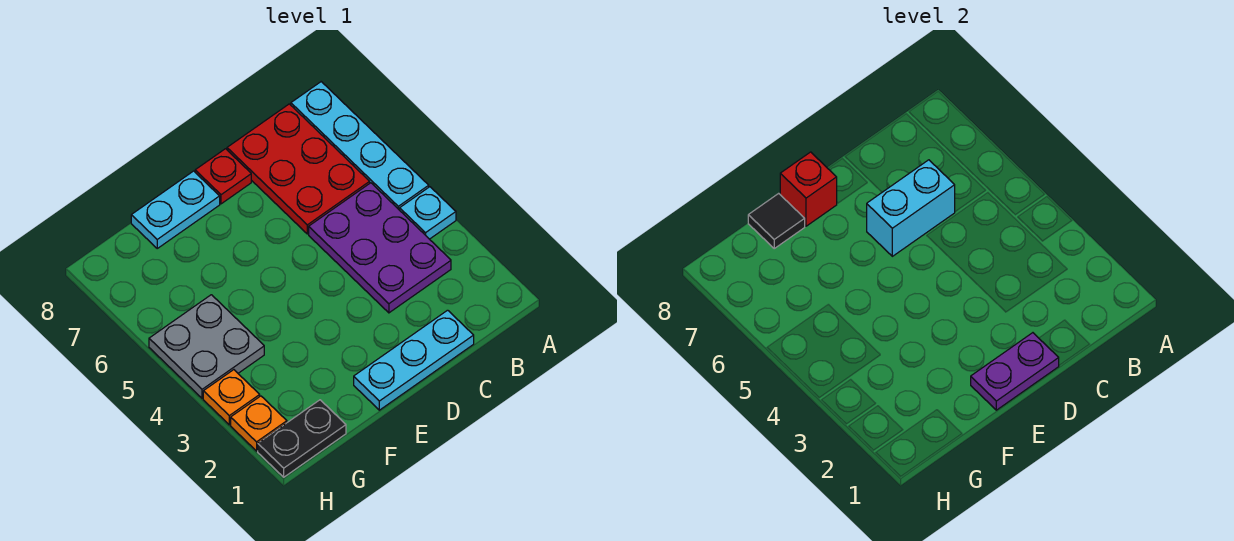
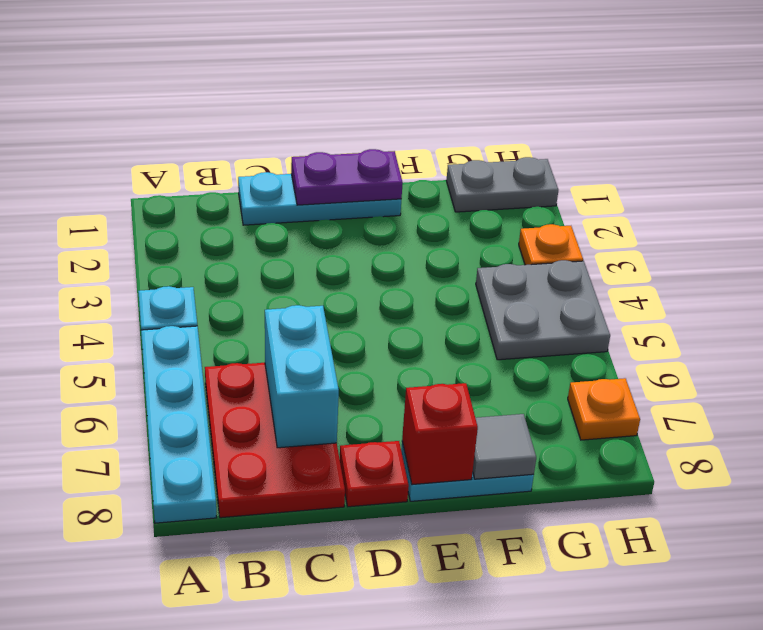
purple 2x3 plate [309,183,451,313] -> none
cyan 1x2 brick [867,160,955,256] -> cyan 1x2 brick turned to [265,305,339,448]
black 1x1 tile [748,193,805,248] -> grey 1x1 tile [473,414,536,479]
black 1x2 plate [258,400,346,477] -> grey 1x2 plate [446,157,558,212]
orange 1x1 plate [231,396,287,451] -> orange 1x1 plate moved to [568,378,640,440]

